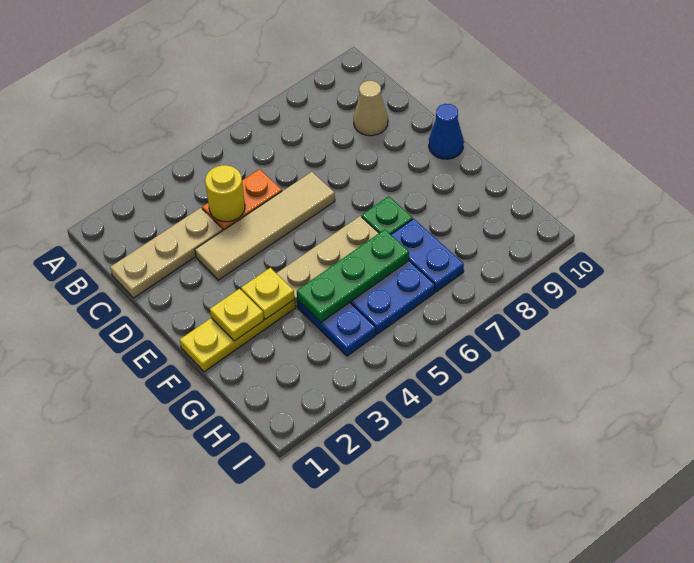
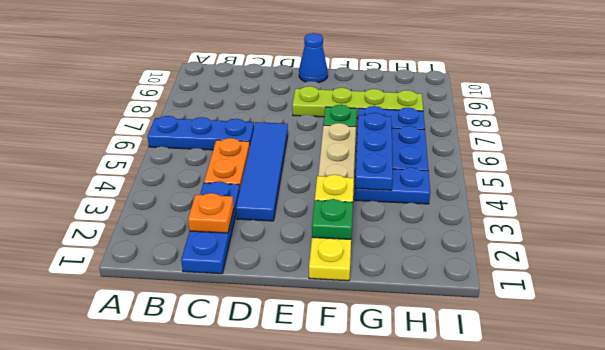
none -> blue 1x3 plate [147,116,254,150]
tan 1x3 plate [110,208,223,298] -> blue 1x3 plate [181,181,240,274]
none -> orange 1x1 plate [188,193,234,233]
yellow 1x1 round brick [205,165,245,222] -> none
tan 1x1 cone [354,81,388,136] -> none
tan 1x4 tile [195,172,335,280] -> blue 1x4 tile [236,122,288,221]
none -> lime 1x4 plate [292,86,423,118]
yellow 1x1 plate [210,289,264,341] -> green 1x1 plate [312,199,353,239]
green 1x3 plate [297,230,409,322] -> blue 1x3 plate [355,113,393,190]

